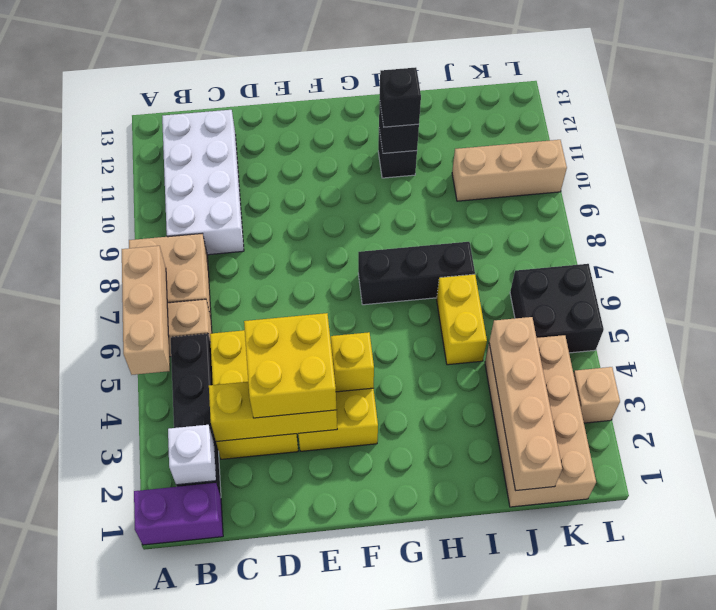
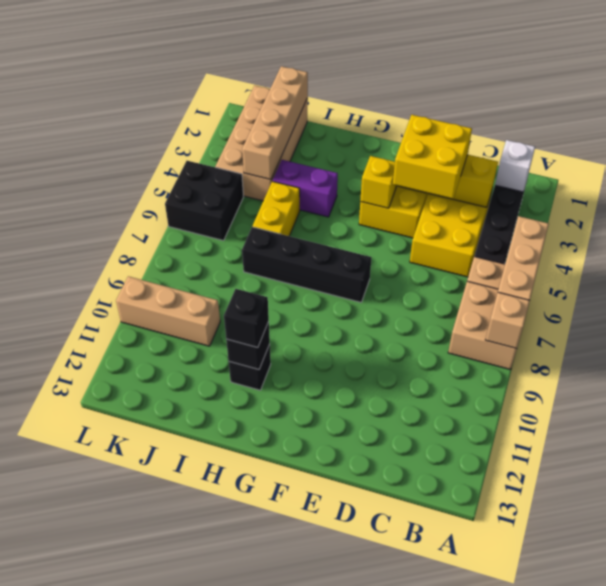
purple 1x2 brick [134,483,223,545] -> purple 1x2 brick moved to [273,160,338,217]
white 2x4 brick [162,110,244,255] -> none
black 1x3 brick [358,242,475,305] -> black 1x4 brick [242,227,371,302]
tan 1x1 brick [573,367,620,423] -> tan 1x1 brick moved to [485,292,530,349]

